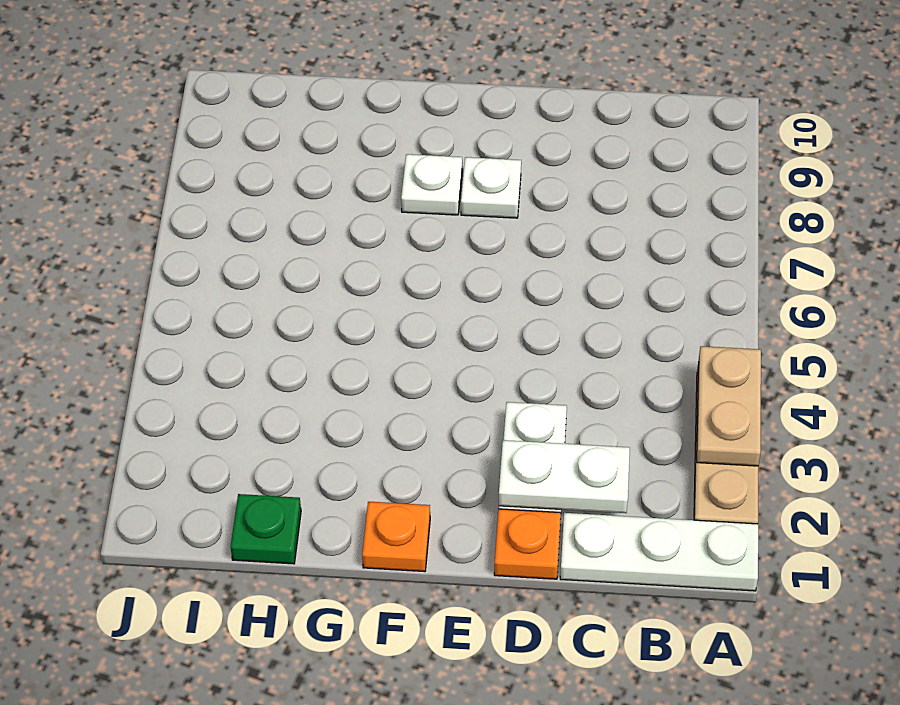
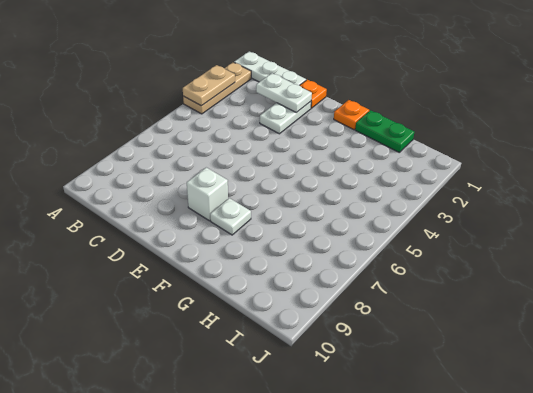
white 1x1 plate [461,157,521,218] -> white 1x1 brick [187,167,228,221]
green 1x1 plate [231,494,301,564] -> green 1x2 plate [355,110,414,152]

